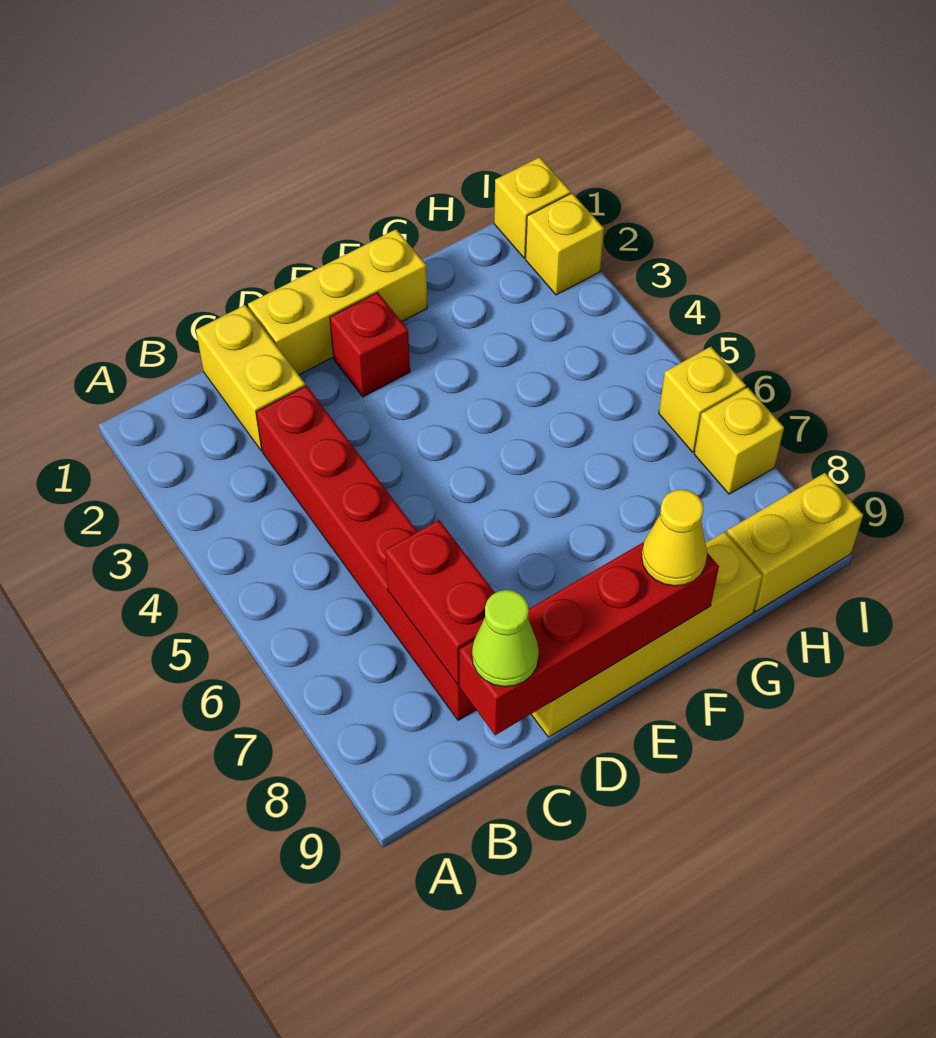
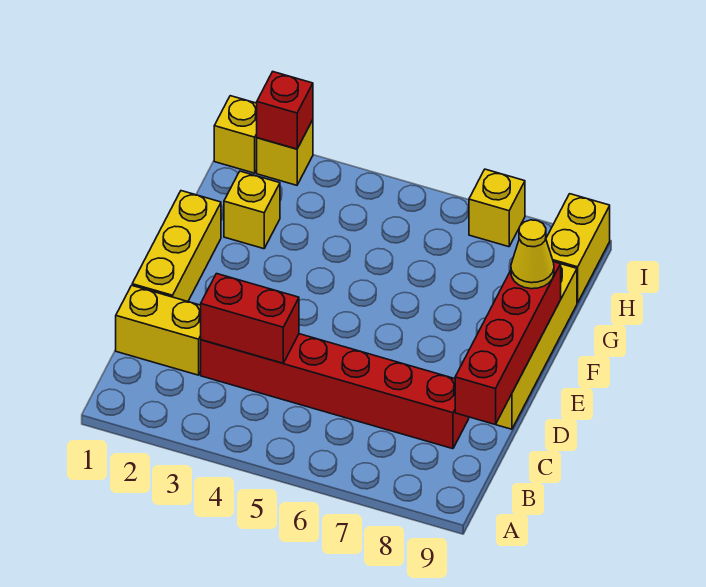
red 1x2 brick [385,520,495,684] -> red 1x2 brick moved to [201,274,299,363]
lime 1x1 cone [472,590,539,687] -> none
red 1x1 brick [330,293,410,397] -> red 1x1 brick moved to [257,72,313,149]
yellow 1x1 brick [659,347,746,452] -> yellow 1x1 brick moved to [224,171,280,249]

